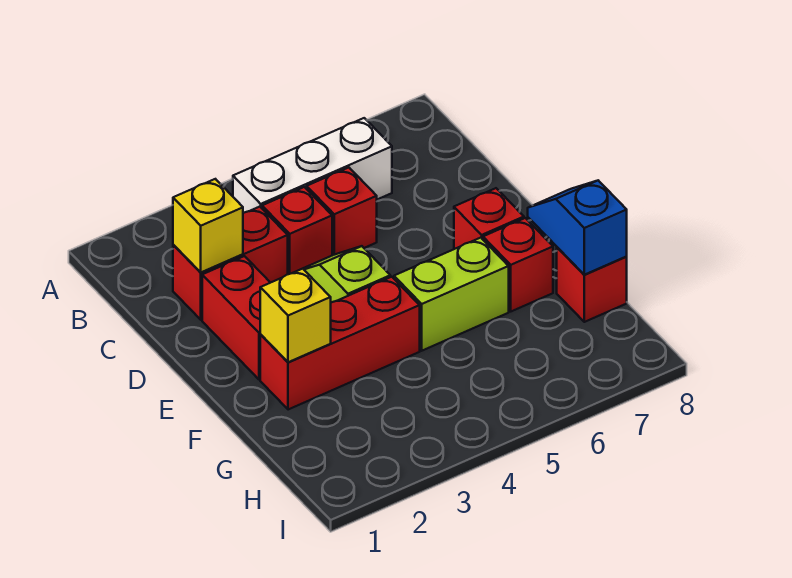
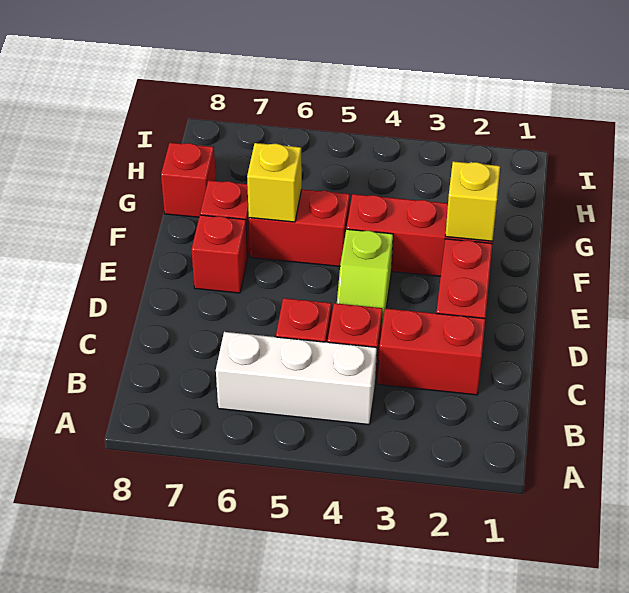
yellow 1x1 brick [173,179,243,273] -> yellow 1x1 brick moved to [247,143,302,222]
lime 1x2 brick [394,238,509,351] -> red 1x2 brick [249,189,350,266]
blue 1x2 slope [528,181,627,275] -> none

